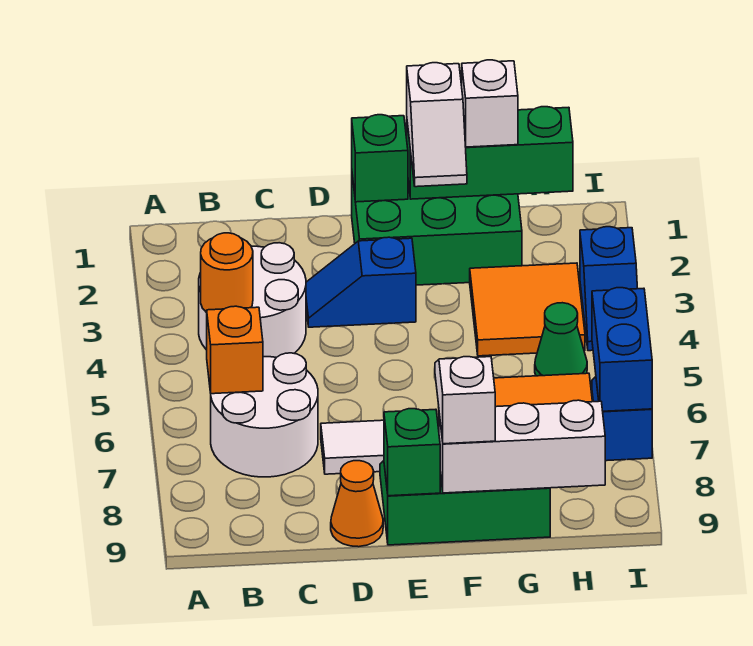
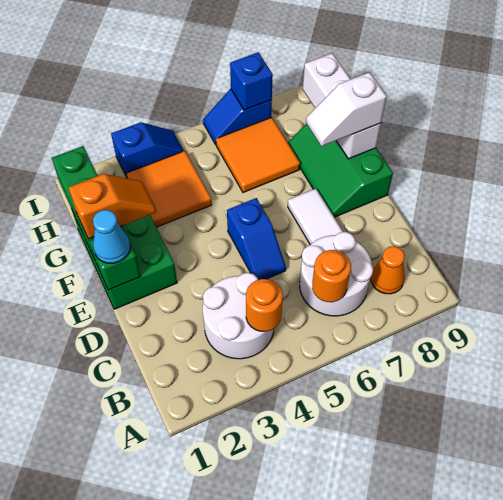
orange 1x1 brick [207,306,263,394] -> orange 1x1 round brick [312,250,351,302]
blue 1x2 slope [306,237,416,327] -> blue 1x2 slope moved to [227,198,286,280]
orange 1x1 cone [331,461,383,547] -> orange 1x1 cone moved to [371,246,405,294]
none -> cyan 1x1 cone [93,210,130,263]
green 1x1 brick [384,409,440,496] -> none
white 1x2 slope [407,63,467,187] -> orange 1x2 slope [68,174,156,239]
white 1x1 brick [462,60,518,147] -> none
green 1x1 cone [535,303,587,376] -> none
blue 1x2 brick [592,288,652,411] -> blue 1x1 brick [230,52,273,110]

